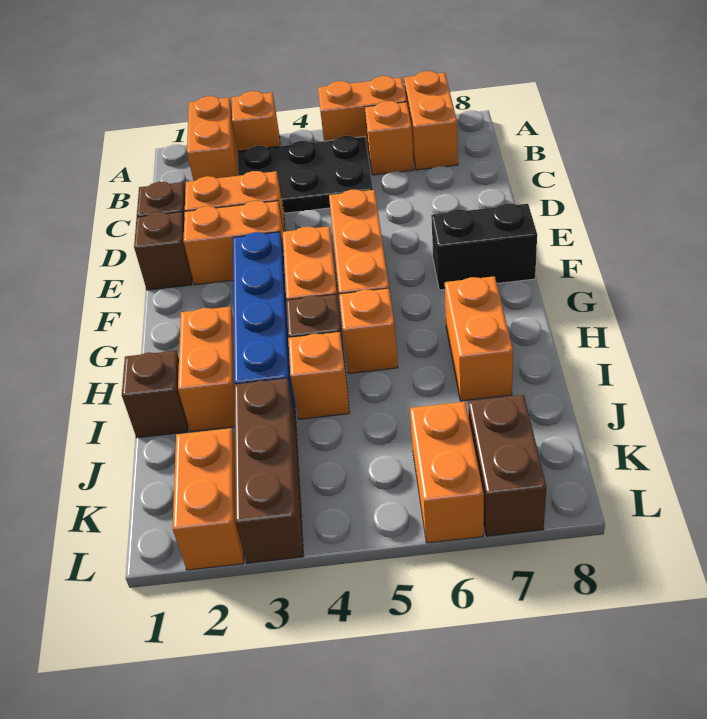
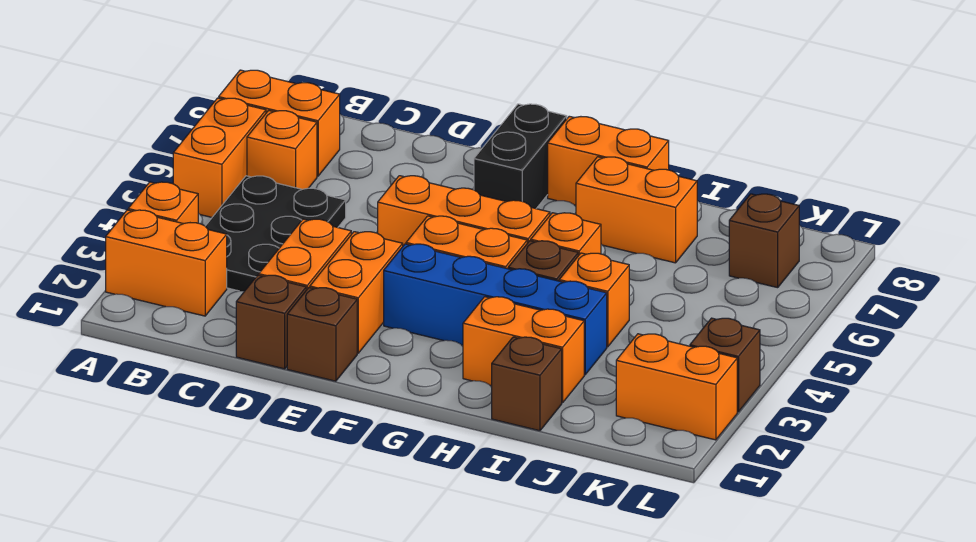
brown 1x3 brick [234,378,304,563] -> brown 1x1 brick [690,318,760,412]
orange 1x2 brick [410,402,484,543] -> orange 1x2 brick moved to [548,116,669,205]
brown 1x2 brick [468,395,546,536] -> brown 1x1 brick [729,194,799,288]

